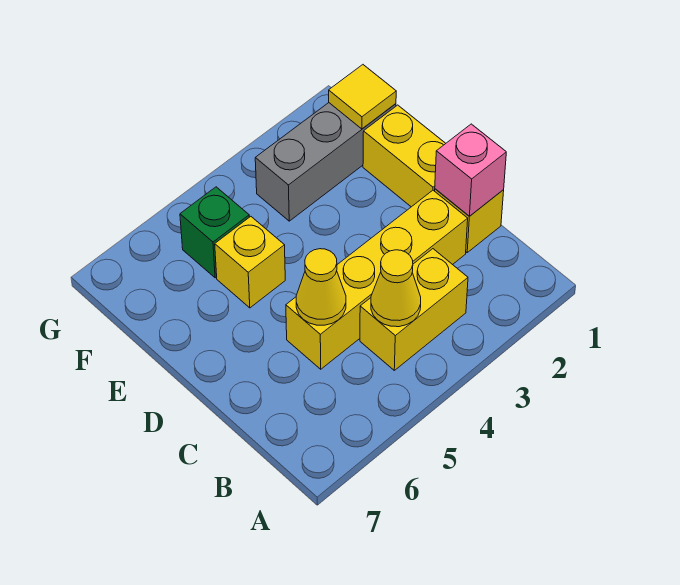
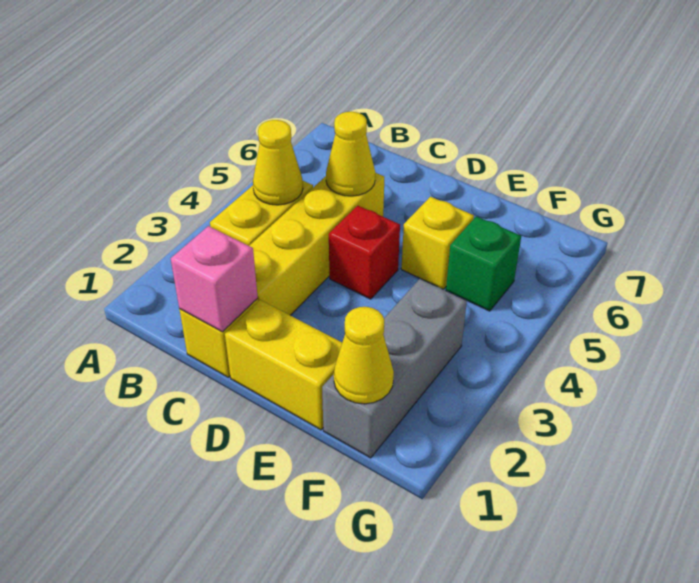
none -> red 1x1 brick [329,206,400,299]
yellow 1x1 tile [329,65,396,129] -> yellow 1x1 cone [334,307,394,404]

